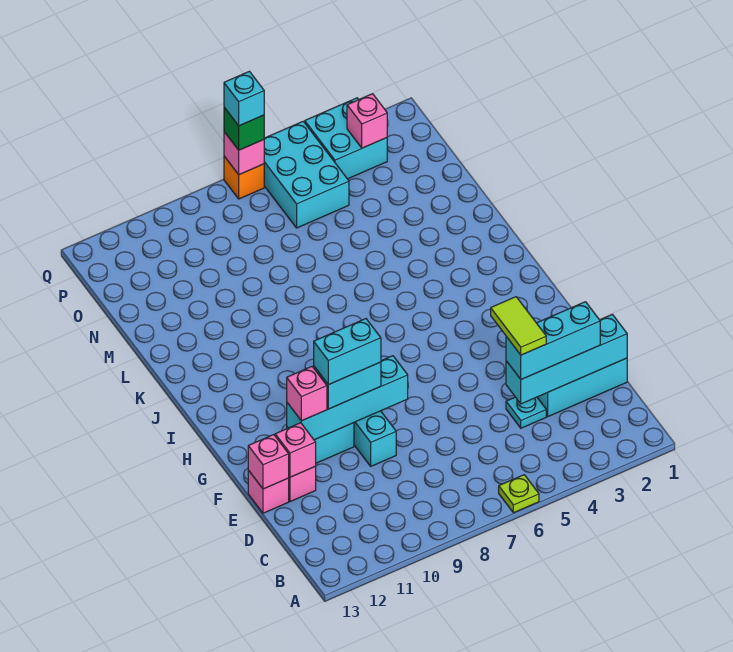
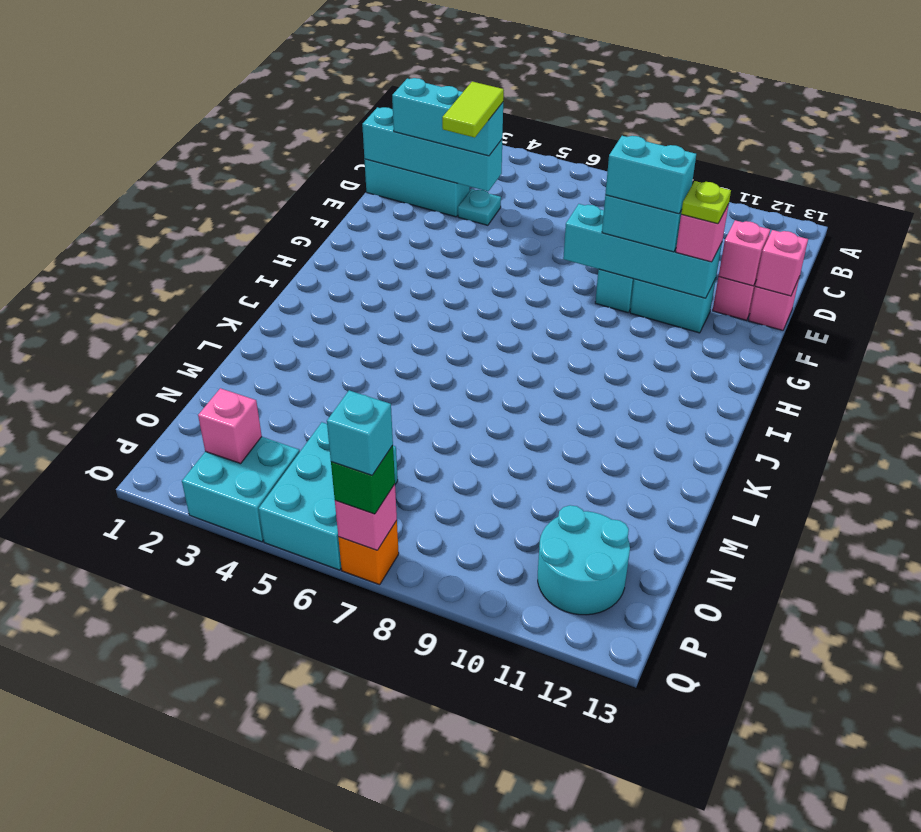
lime 1x1 plate [499,475,539,513] -> lime 1x1 plate moved to [681,181,731,224]
none -> cyan 2x2 round brick [538,505,630,615]

